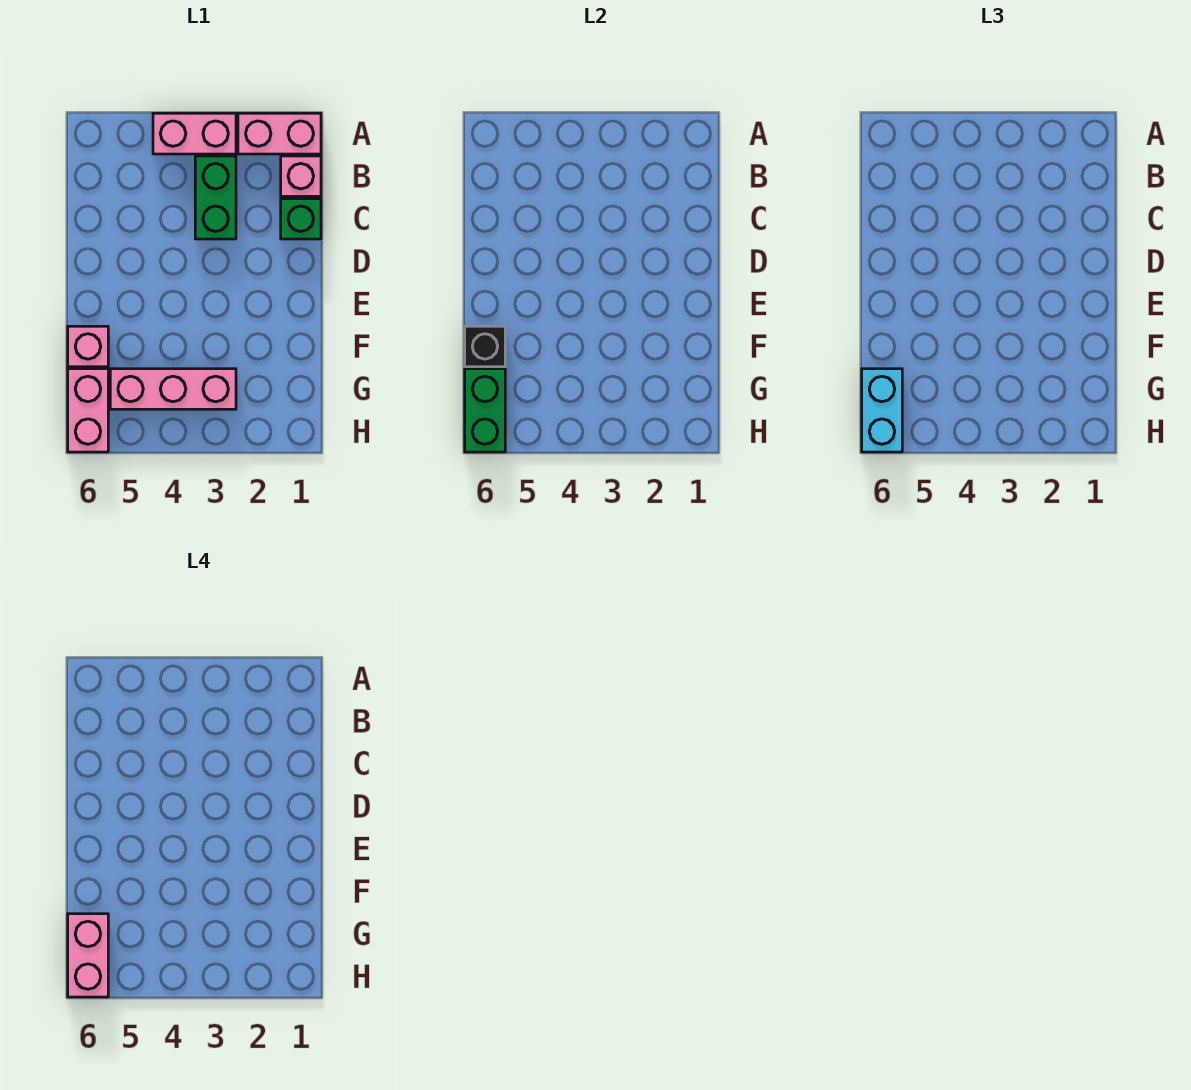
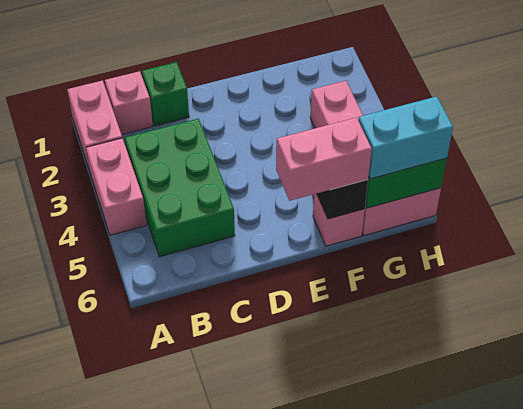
green 1x2 brick [195,156,236,239] -> green 2x3 brick [125,119,235,257]
pink 1x2 brick [68,914,108,997] -> pink 1x2 brick moved to [276,117,372,201]

